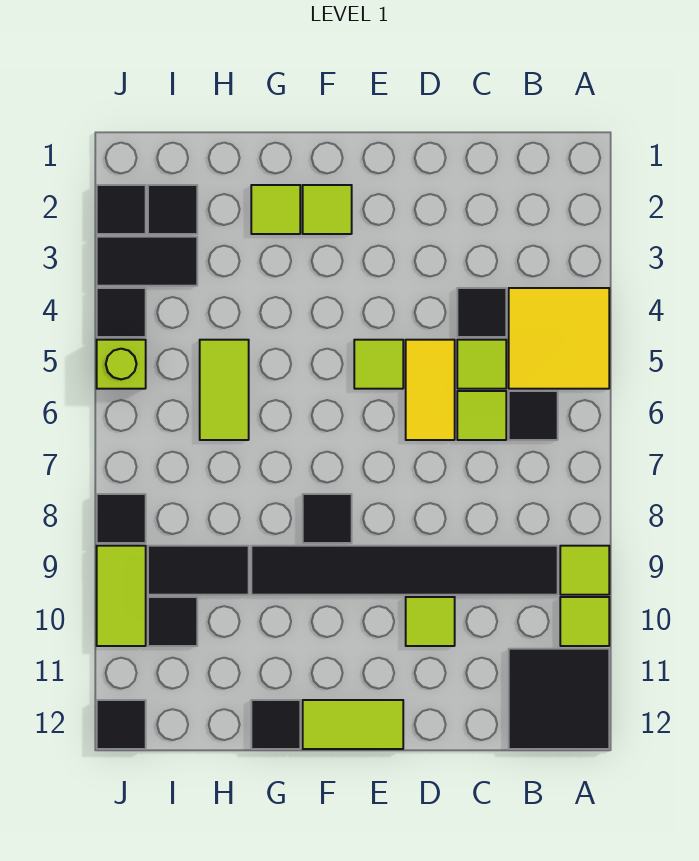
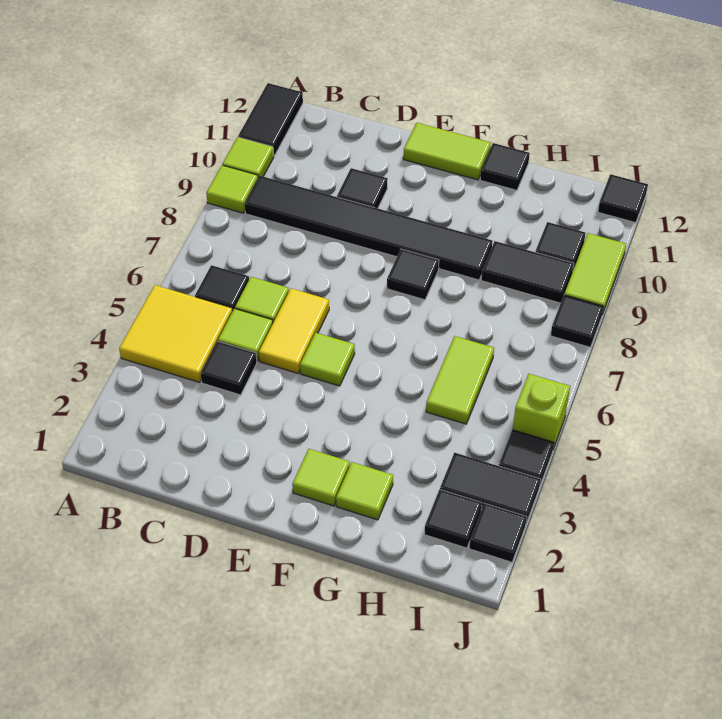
black 2x2 tile [509,649,609,749] -> black 1x2 tile [238,83,303,156]
lime 1x1 tile [406,597,455,646] -> black 1x1 tile [337,168,388,208]

